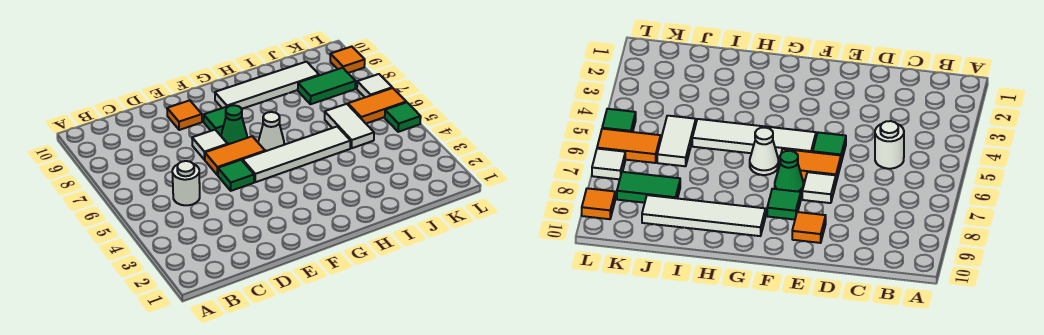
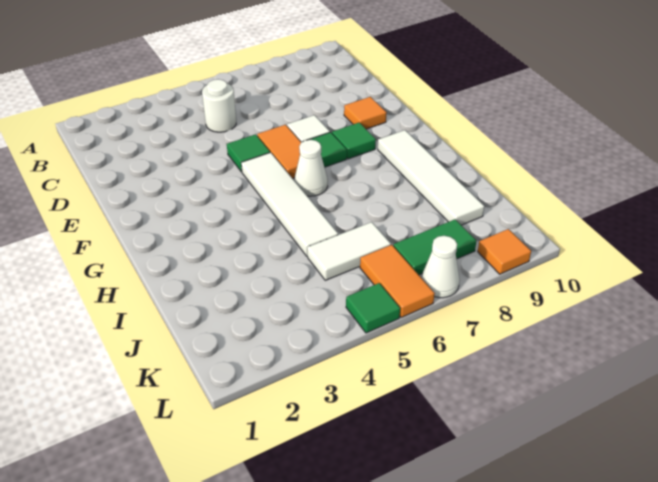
green 1x1 cone [221,105,247,144] -> green 1x1 tile [309,132,347,167]
green 1x2 tile [298,68,356,104] -> green 1x2 tile turned to [393,219,477,275]
white 1x1 tile [357,74,392,97] -> white 1x1 cone [422,236,460,298]

